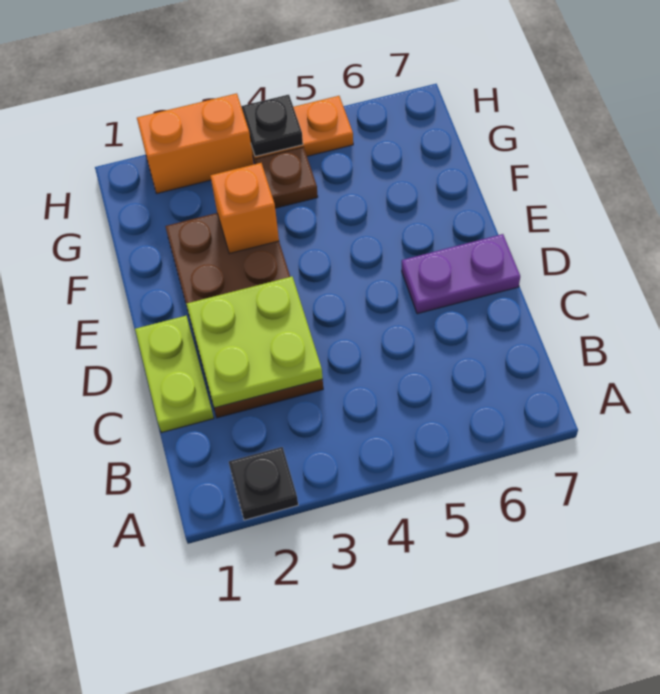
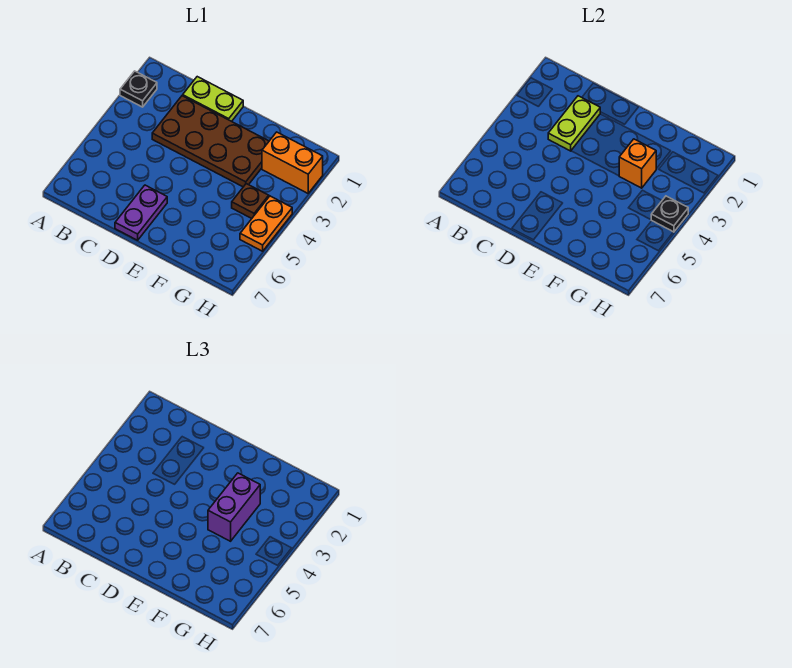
lime 2x2 plate [187,277,323,408] -> lime 1x2 plate [548,96,600,151]
none -> purple 1x2 brick [208,473,260,541]
orange 1x2 brick [137,93,254,193] -> orange 1x2 brick turned to [262,132,323,193]

